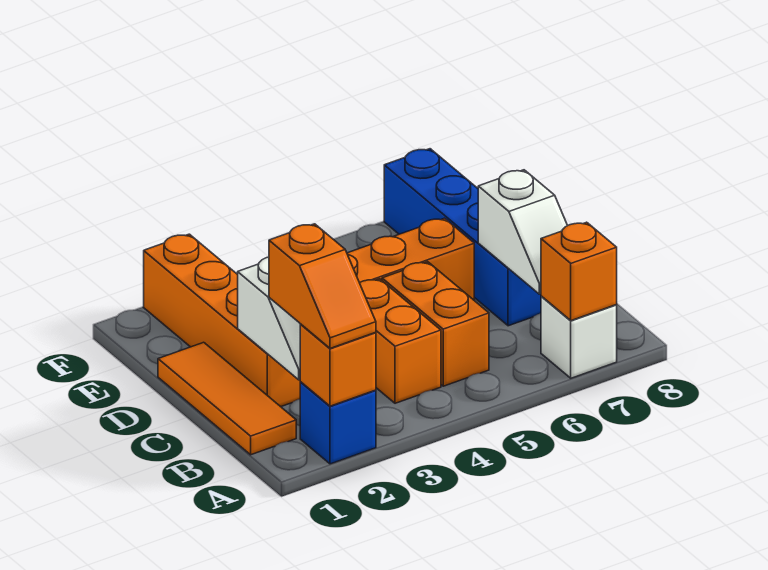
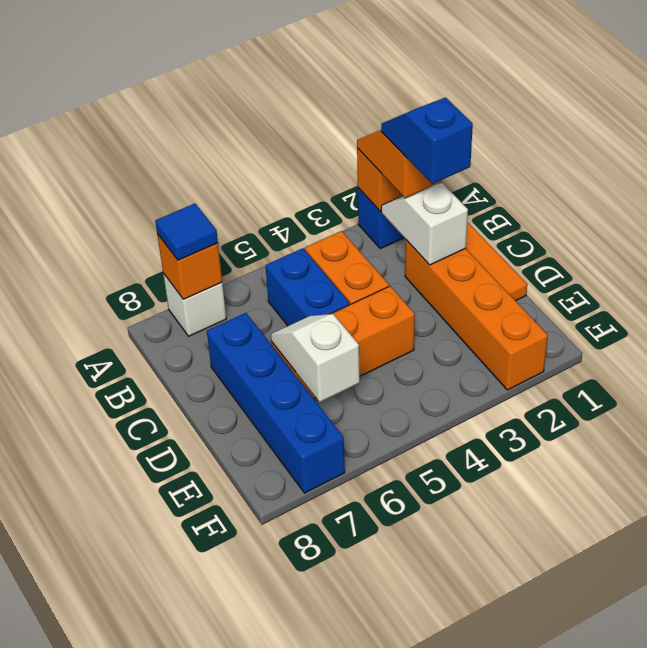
none -> blue 1x1 tile [155,204,218,260]
none -> blue 1x2 slope [381,98,473,184]
orange 1x2 brick [382,262,489,386] -> blue 1x2 brick [266,248,350,326]
white 1x2 slope [478,170,568,294] -> white 1x2 slope moved to [271,314,360,402]

